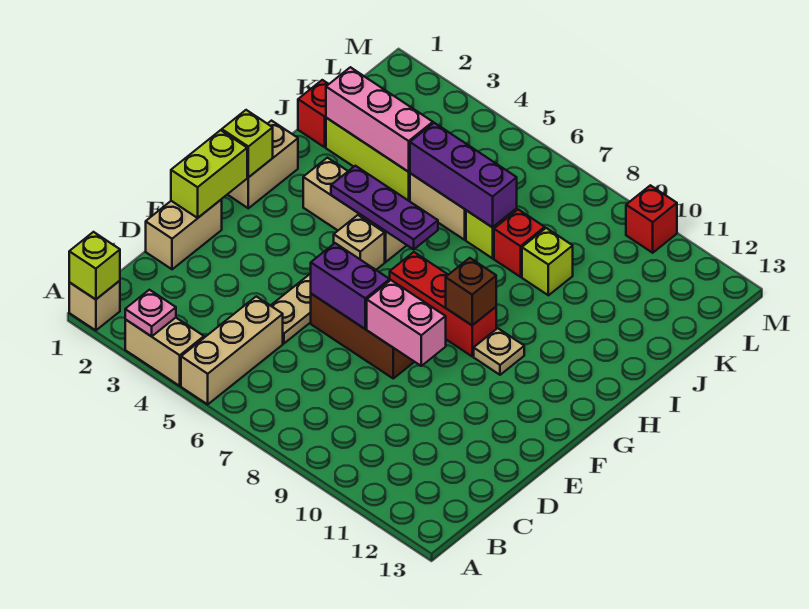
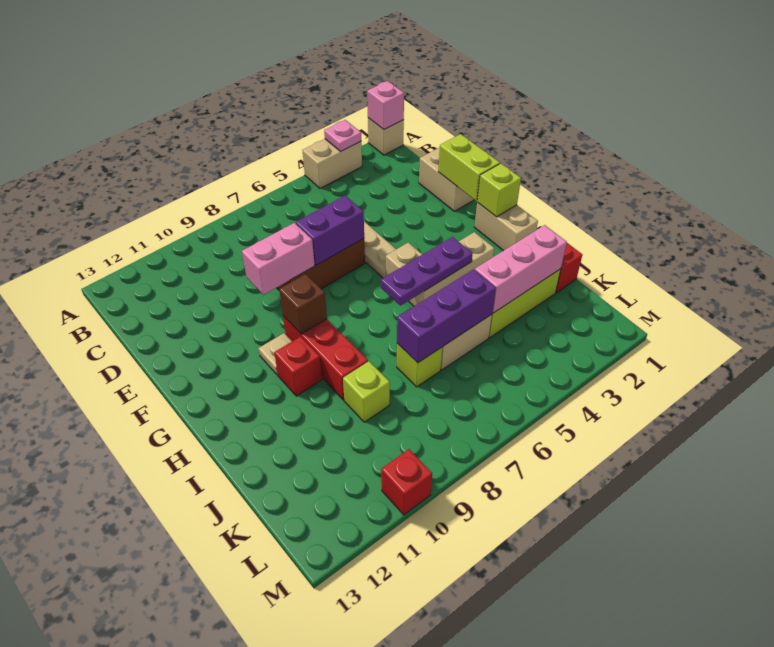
lime 1x1 brick [69,232,120,299] -> pink 1x1 brick [367,81,404,129]
tan 1x3 brick [181,296,283,404] -> none
red 1x3 brick [390,252,496,356] -> red 1x3 brick turned to [283,316,368,400]
red 1x1 brick [494,210,545,277] -> red 1x1 brick moved to [274,336,322,396]

